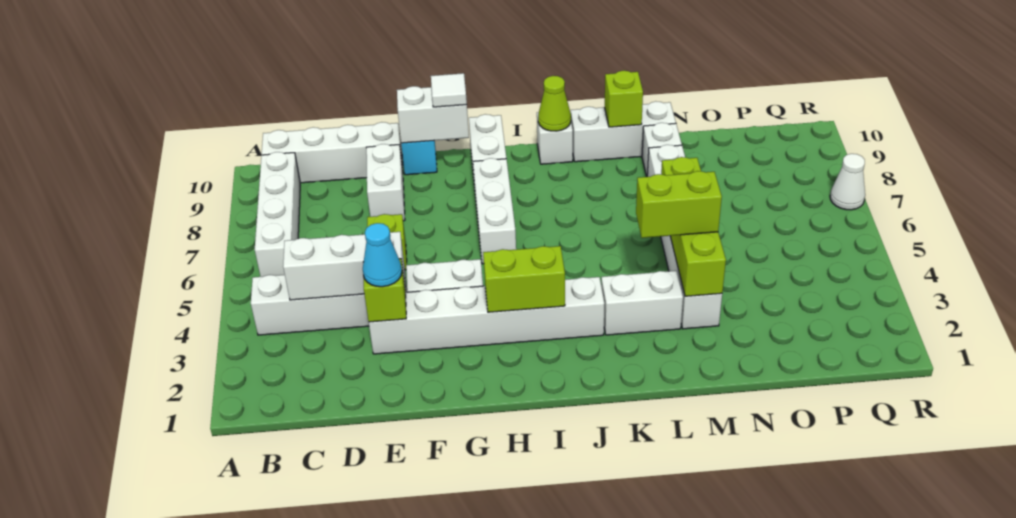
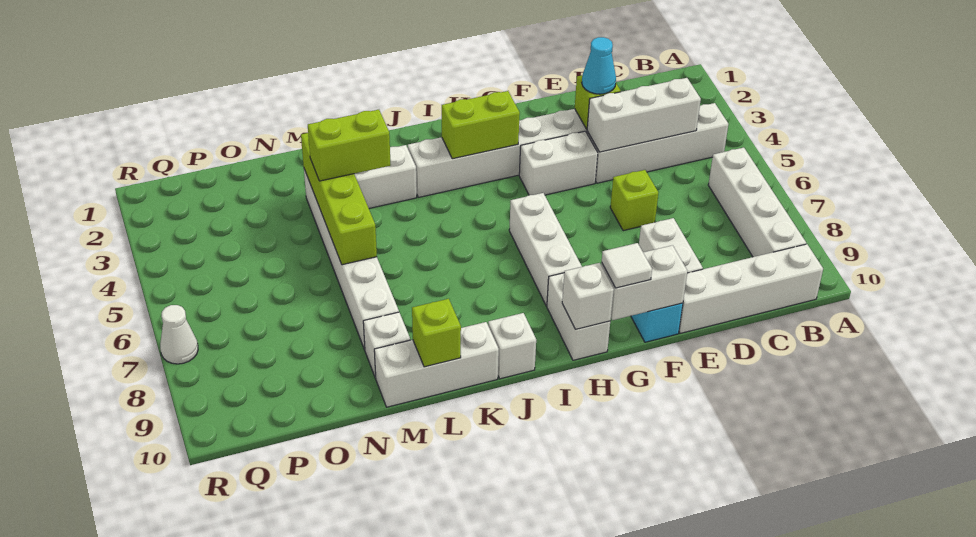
none -> white 1x1 brick [562,263,614,329]
lime 1x1 cone [538,76,571,131] -> none

